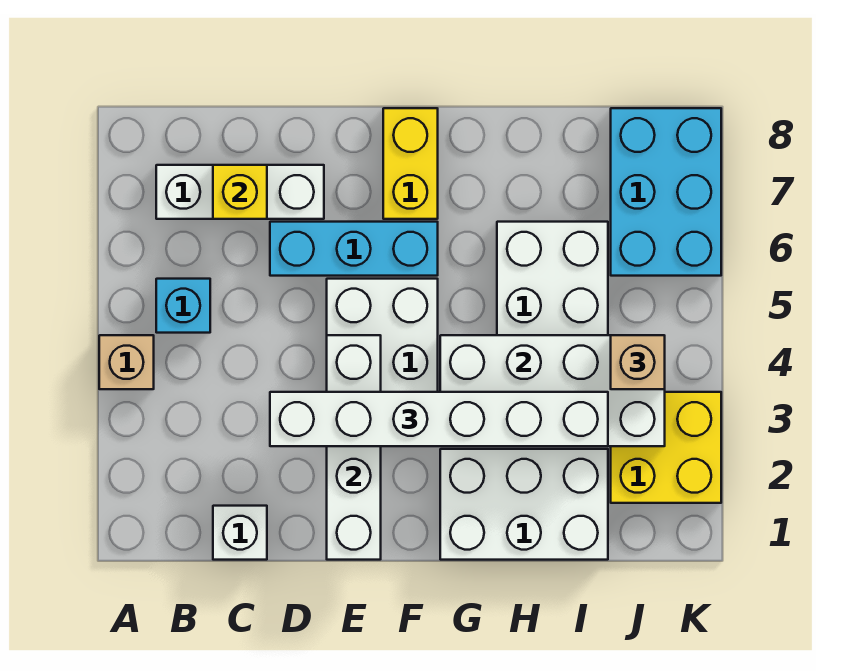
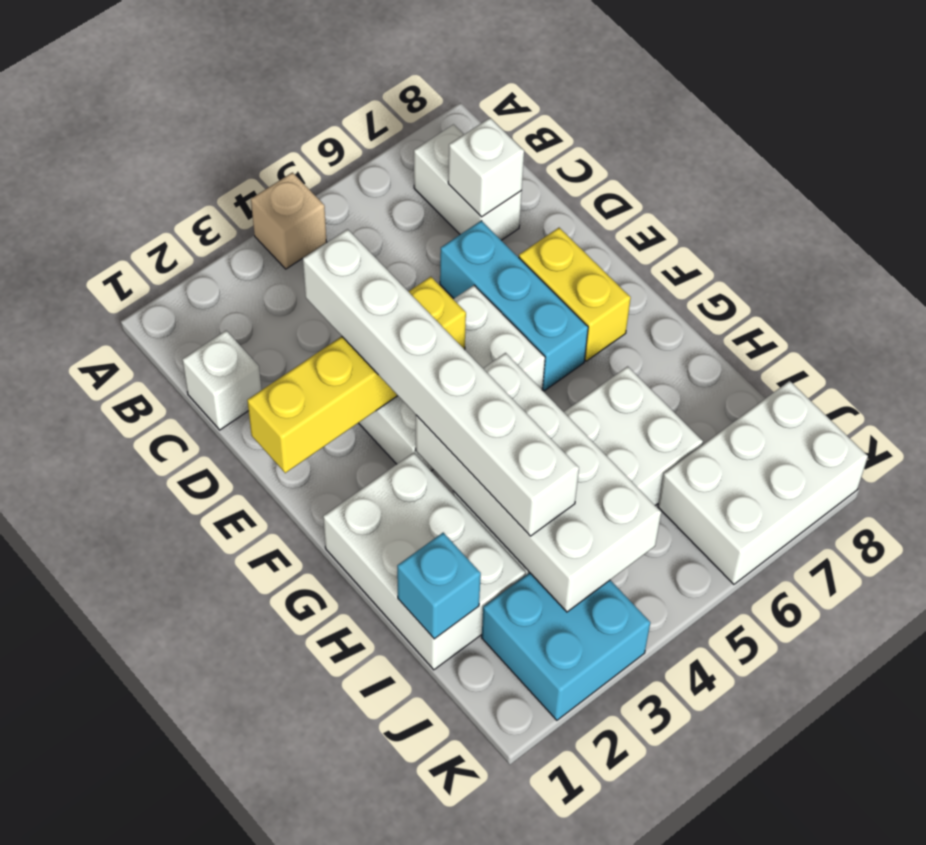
cyan 1x1 brick [156,279,210,333] -> cyan 1x1 brick moved to [397,533,481,639]
white 1x3 brick [156,165,324,219] -> white 1x2 brick [414,124,522,240]
yellow 1x1 brick [213,165,267,219] -> white 1x1 brick [448,118,524,217]
white 1x4 brick [327,335,381,560] -> yellow 1x4 brick [247,277,466,473]
yellow 1x2 brick [383,108,438,219] -> yellow 1x2 brick turned to [519,228,631,361]
yellow 2x2 brick [611,392,721,503] -> cyan 2x2 brick [482,573,650,720]
tan 1x1 brick [611,335,665,389] -> none
cyan 2x3 brick [611,108,721,276] -> white 2x3 brick [658,381,868,584]

